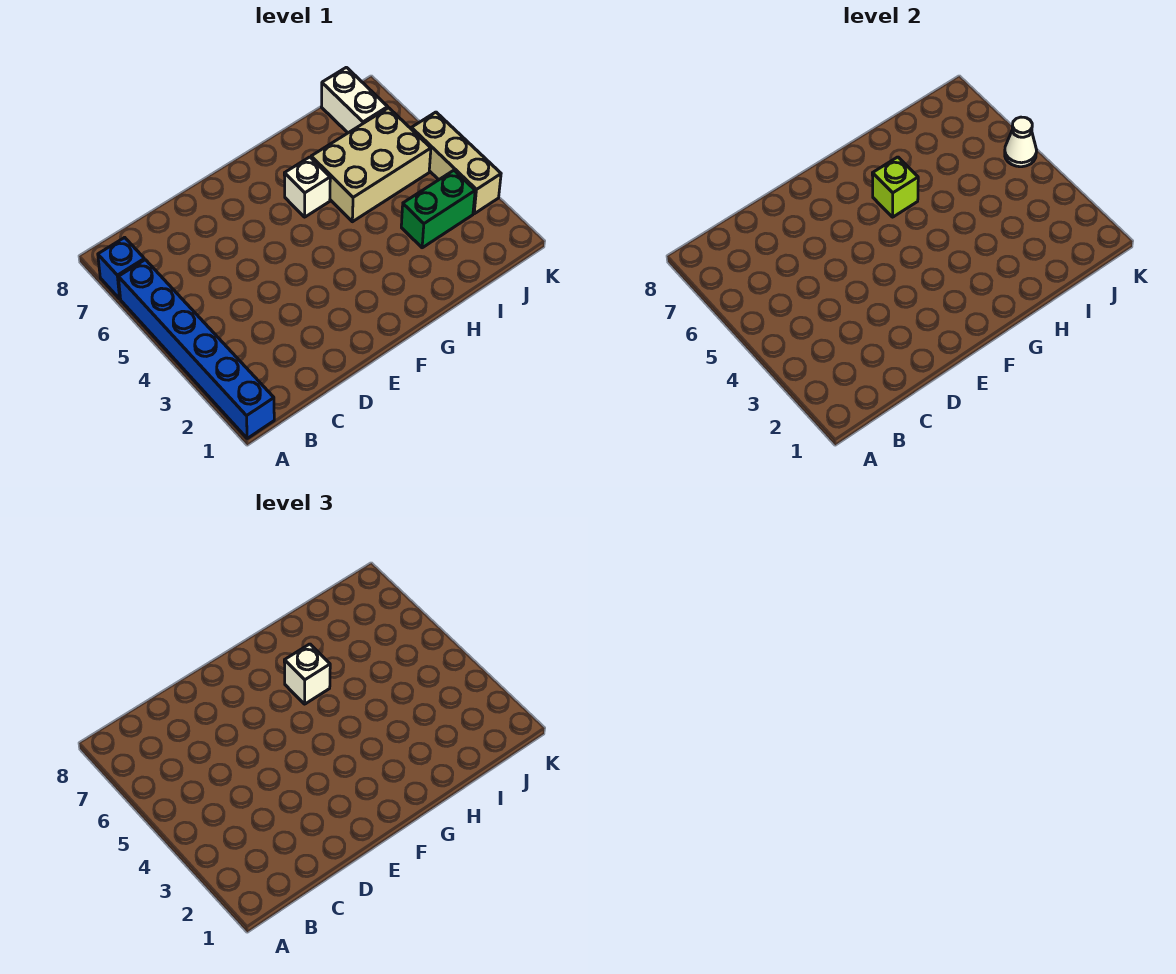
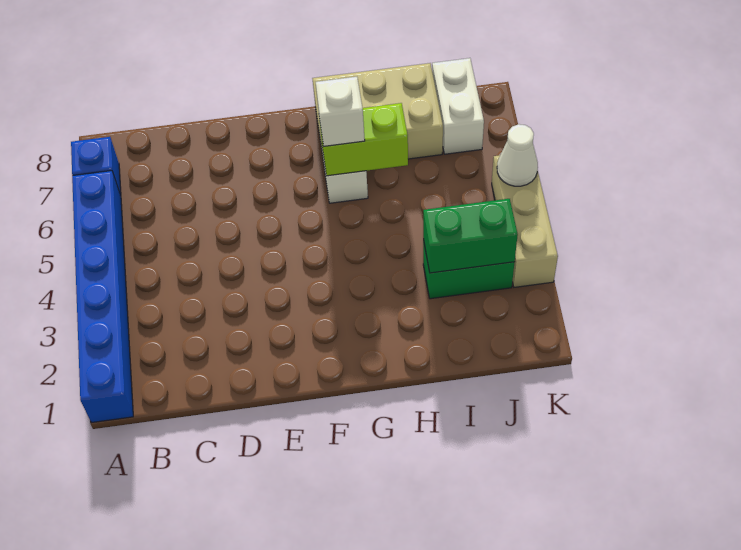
lime 1x1 brick [872,157,918,217] -> lime 1x2 brick [319,103,408,176]
tan 2x3 brick [311,108,431,222] -> tan 2x3 brick moved to [312,63,443,162]
none -> green 1x2 brick [423,199,518,273]

